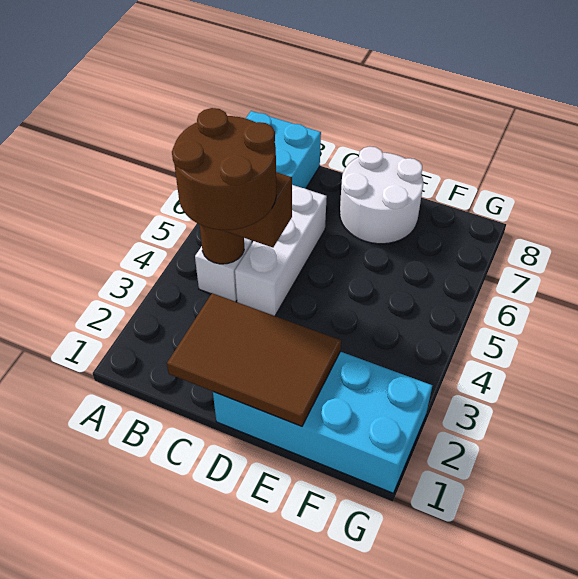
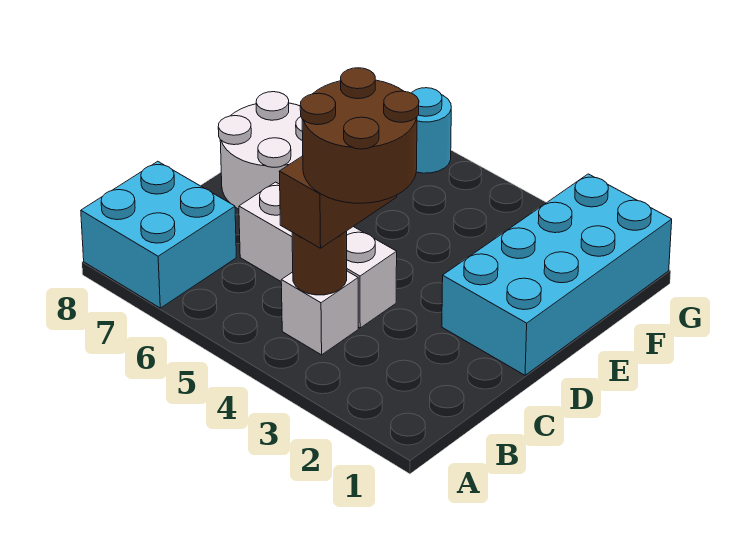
brown 2x3 tile [167,293,341,426] -> none
none -> cyan 1x1 round brick [412,88,451,173]

